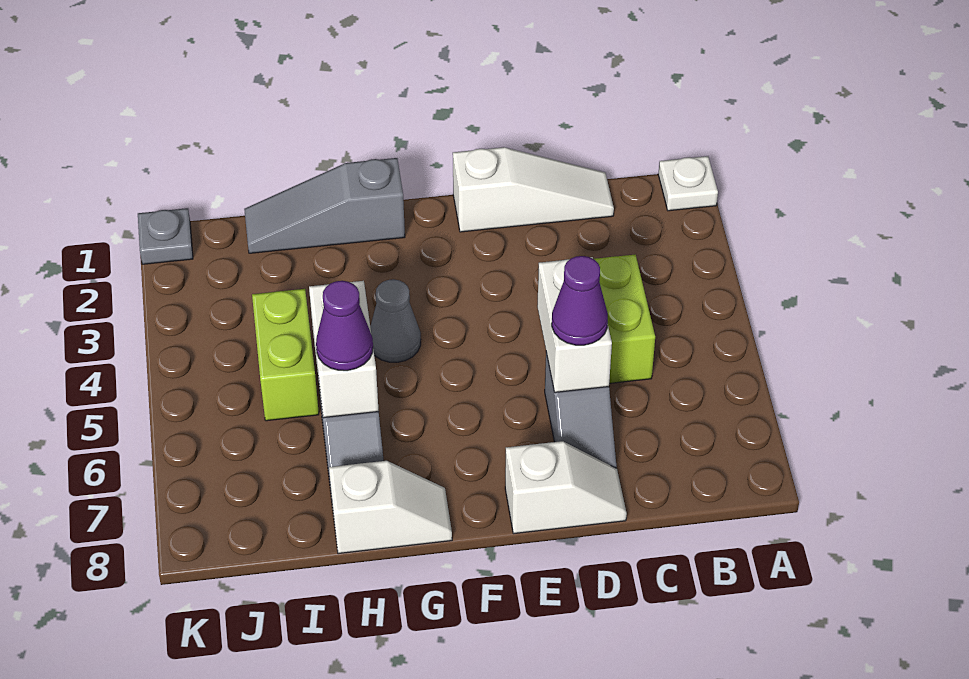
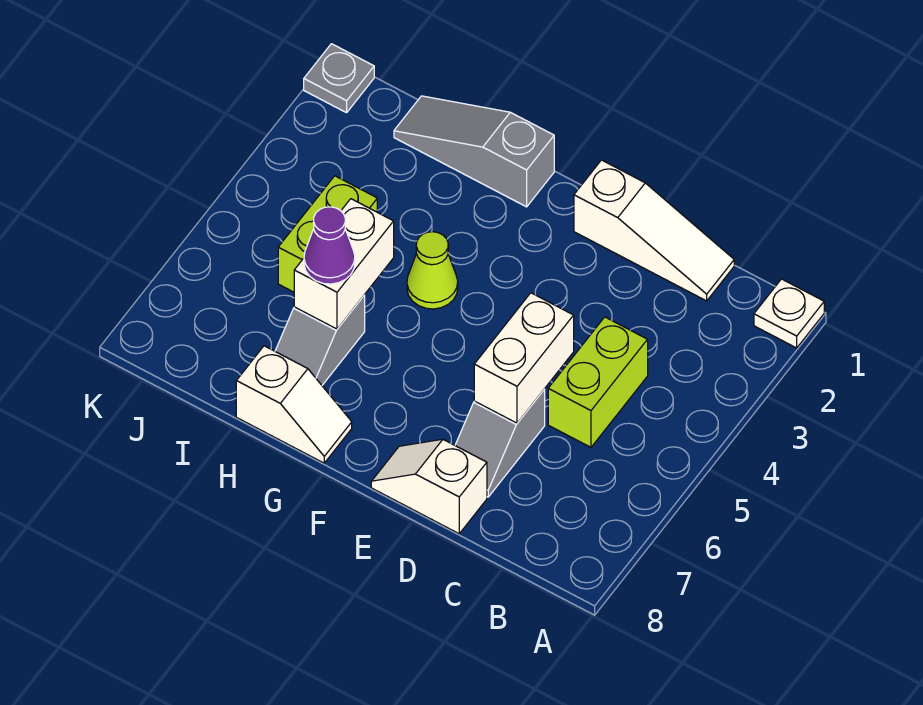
purple 1x1 cone [552,256,608,345] -> none
white 1x2 slope [505,441,627,534] -> white 1x2 slope turned to [371,439,487,534]
grey 1x1 cone [370,279,421,362] -> lime 1x1 cone [407,232,458,309]

